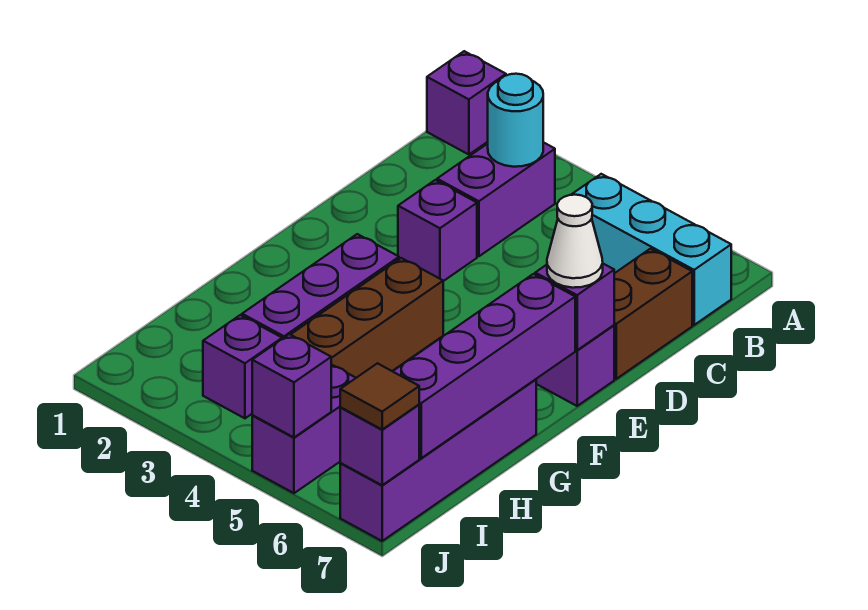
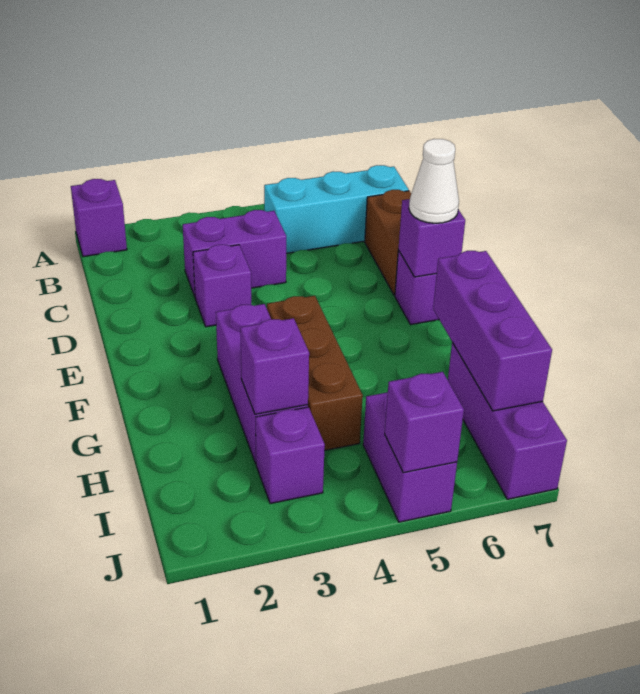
purple 1x2 brick [437,142,555,256] -> purple 1x2 brick turned to [183,210,286,296]
cyan 1x1 round brick [488,74,543,167] -> none
purple 1x4 brick [393,274,575,458] -> purple 1x3 brick [433,251,552,411]
purple 1x4 brick [340,379,536,541] -> purple 1x3 brick [448,343,567,499]
purple 1x1 brick [340,405,419,485] -> purple 1x1 brick moved to [240,318,309,414]
brown 1x1 tile [340,363,419,429] -> none

